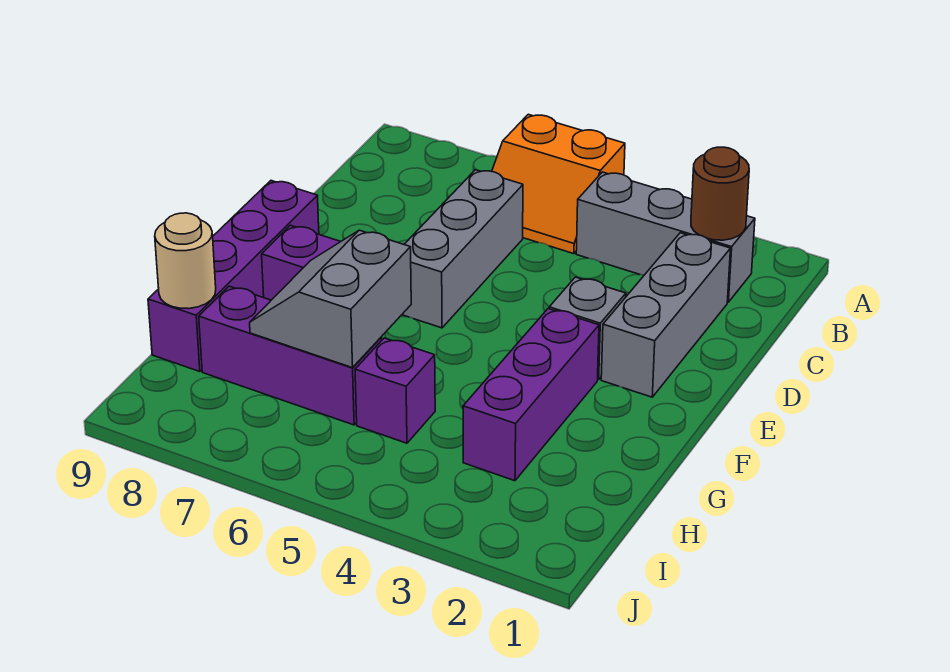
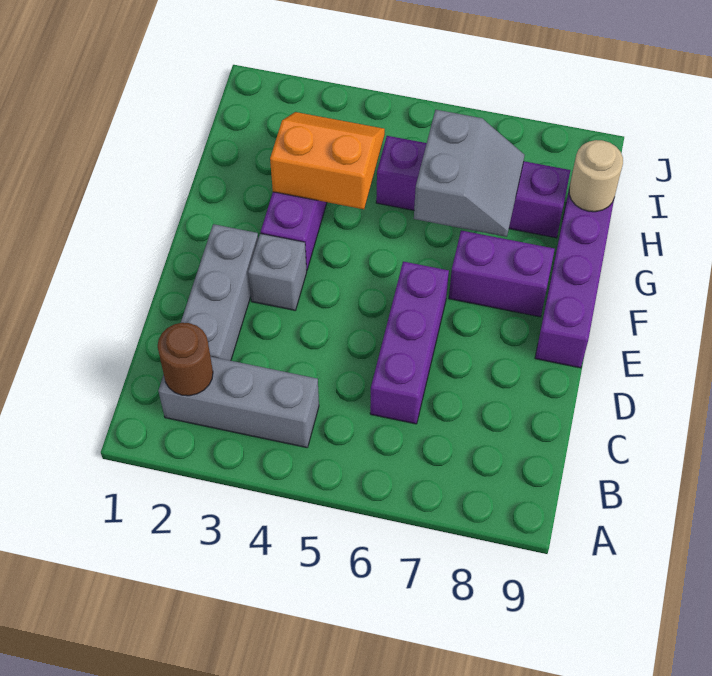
orange 2x2 slope [492,114,625,254] -> orange 2x2 slope moved to [270,112,385,209]
grey 1x3 brick [402,170,523,328] -> purple 1x3 brick [370,261,449,424]

